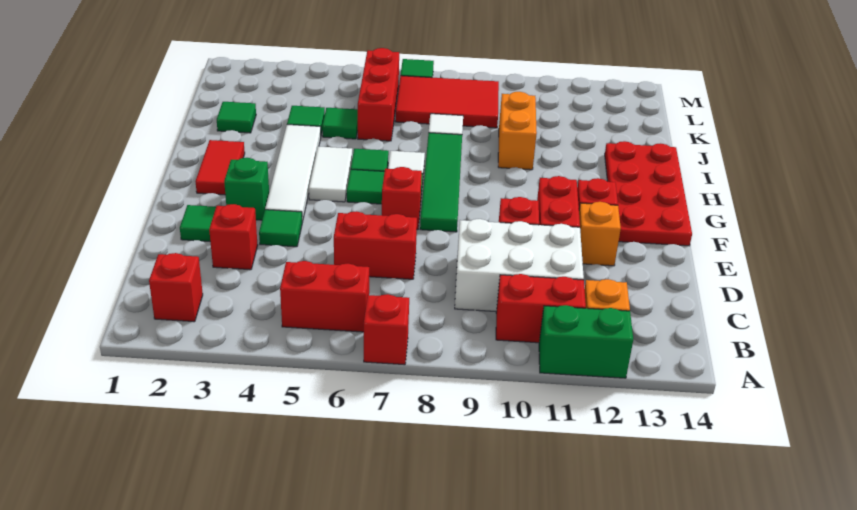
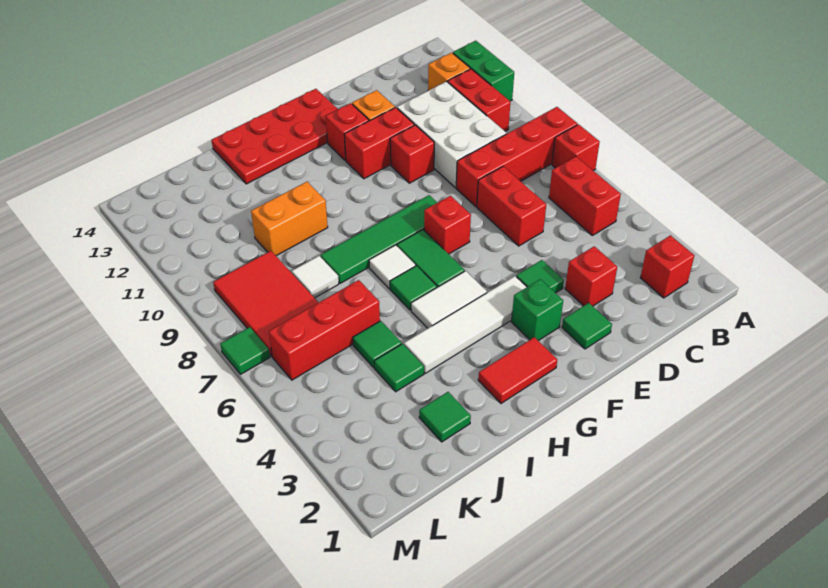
none -> red 1x4 brick [456,107,577,207]

